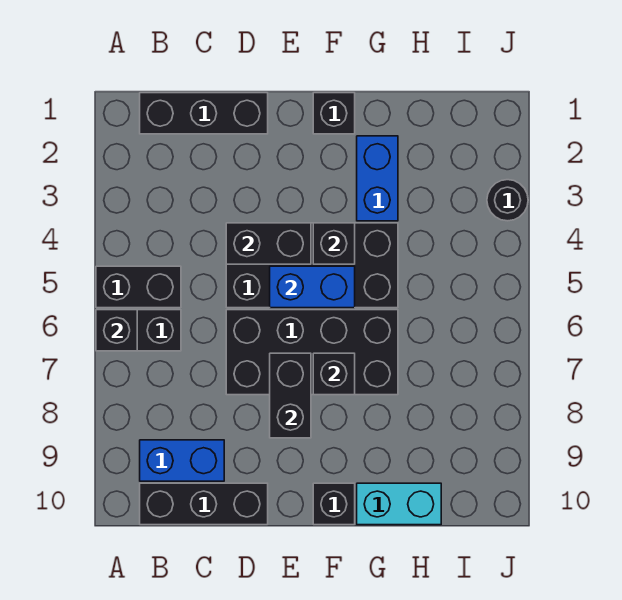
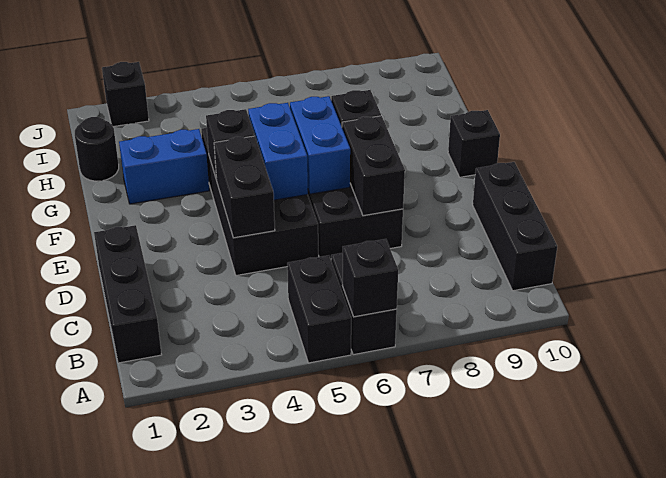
blue 1x2 brick [140,440,224,481] -> blue 1x2 brick moved to [290,96,350,194]
black 1x2 brick [270,353,311,438] -> black 1x2 brick turned to [342,116,405,216]
black 1x1 brick [313,93,355,134] -> black 1x1 brick moved to [102,62,149,127]
cyan 1x2 brick [357,483,441,525] -> none
black 1x1 round brick [487,180,528,221] -> black 1x1 round brick moved to [75,117,119,181]

